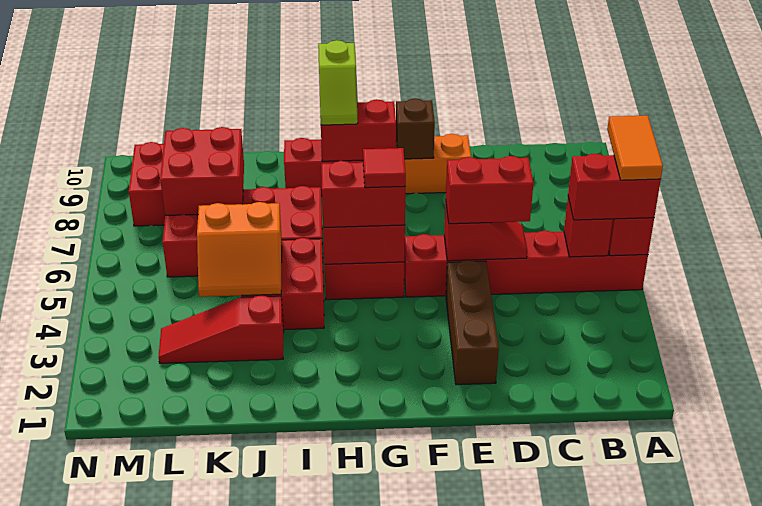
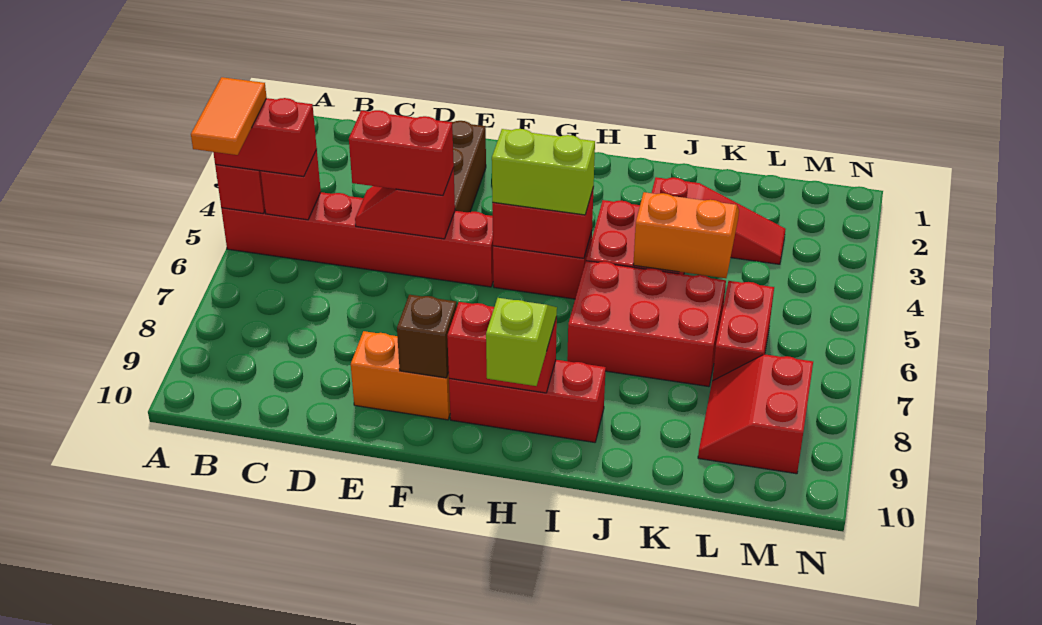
red 1x2 brick [321,161,406,228] -> lime 1x2 brick [492,129,595,215]
red 1x1 tile [363,148,406,188] -> none
red 2x2 brick [160,127,244,215] -> none

